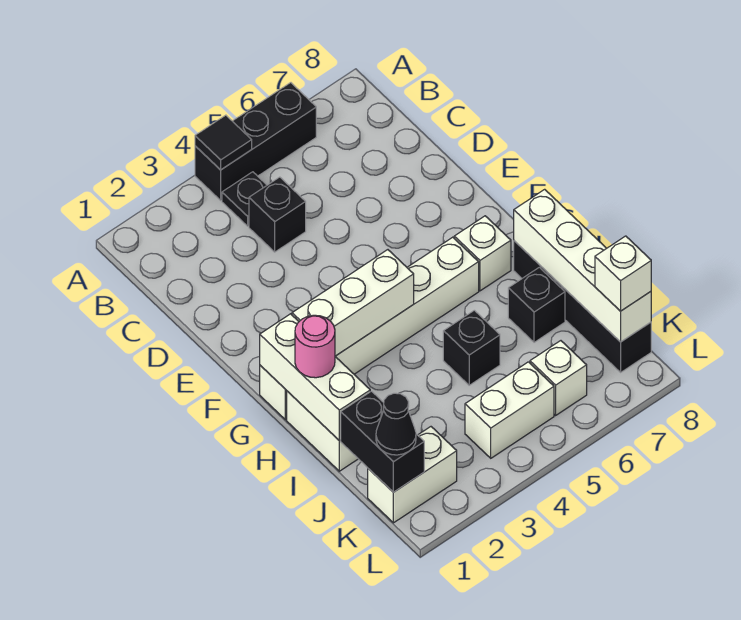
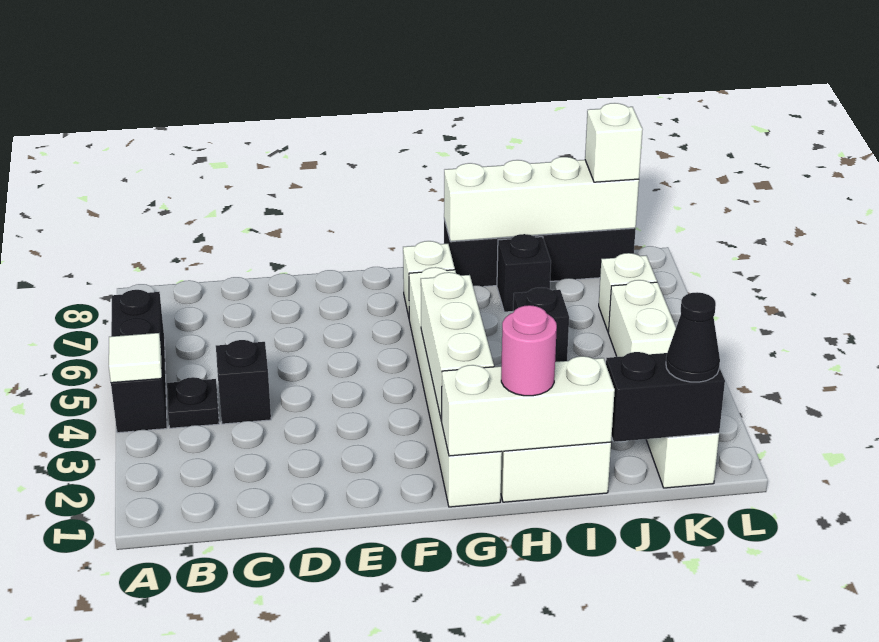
black 1x1 tile [195,115,252,170] -> white 1x1 tile [109,333,162,383]

